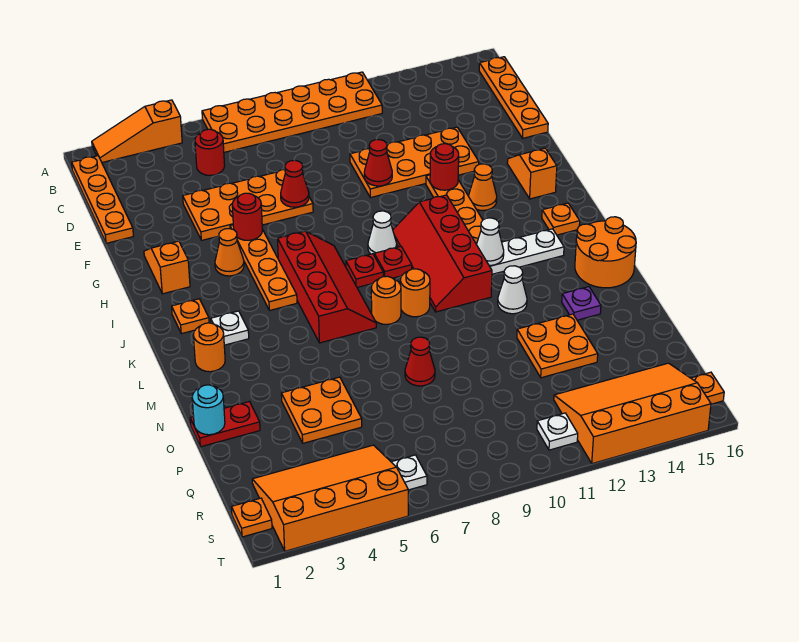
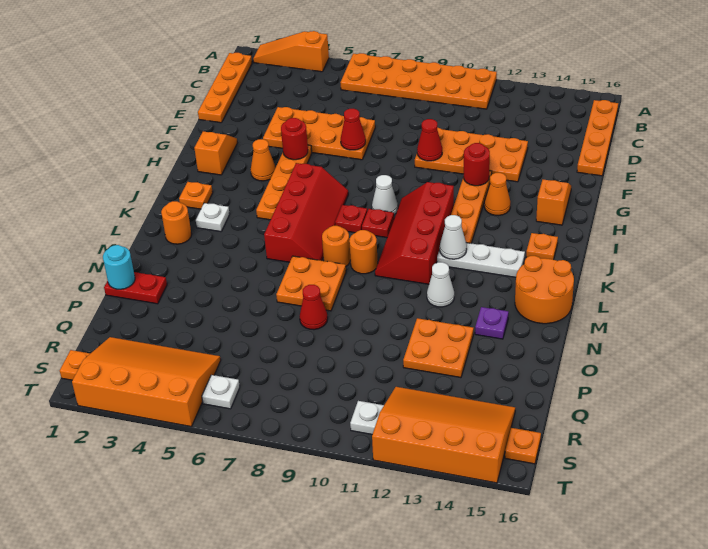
red 1x1 round brick [195,129,225,175] -> none
orange 2x2 plate [281,377,362,443] -> orange 2x2 plate moved to [276,256,346,311]

